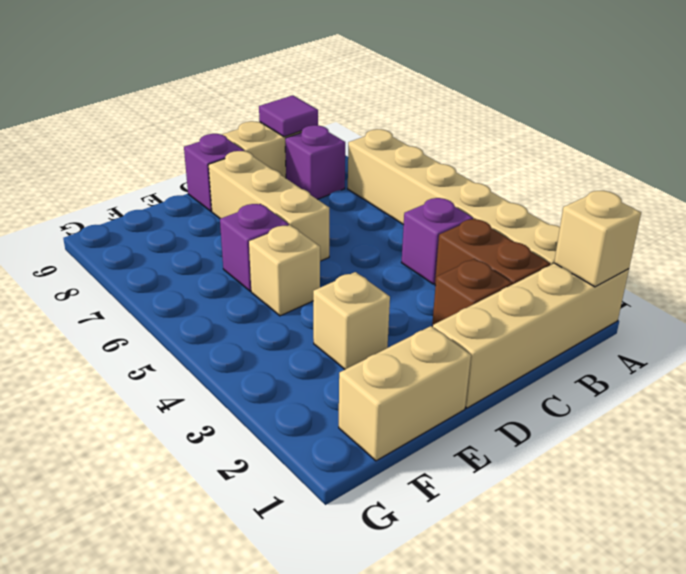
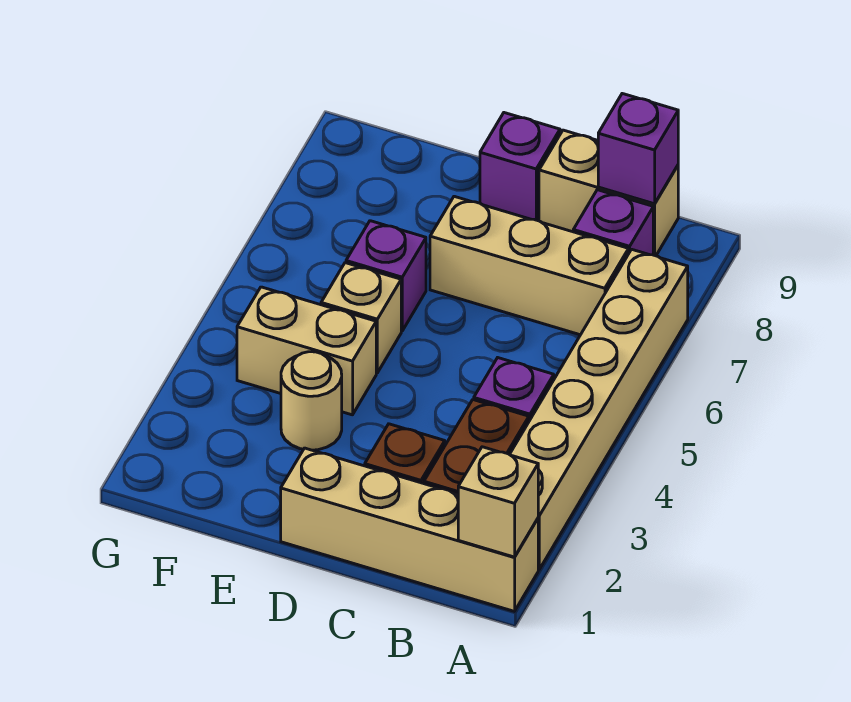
purple 1x1 tile [259,95,318,137] -> purple 1x1 brick [598,94,678,204]
tan 1x3 brick [209,151,329,261] -> tan 1x3 brick turned to [430,196,629,335]
tan 1x2 brick [339,326,471,461] -> tan 1x2 brick moved to [237,287,376,415]
tan 1x1 brick [313,272,390,369] -> tan 1x1 round brick [281,352,342,450]

